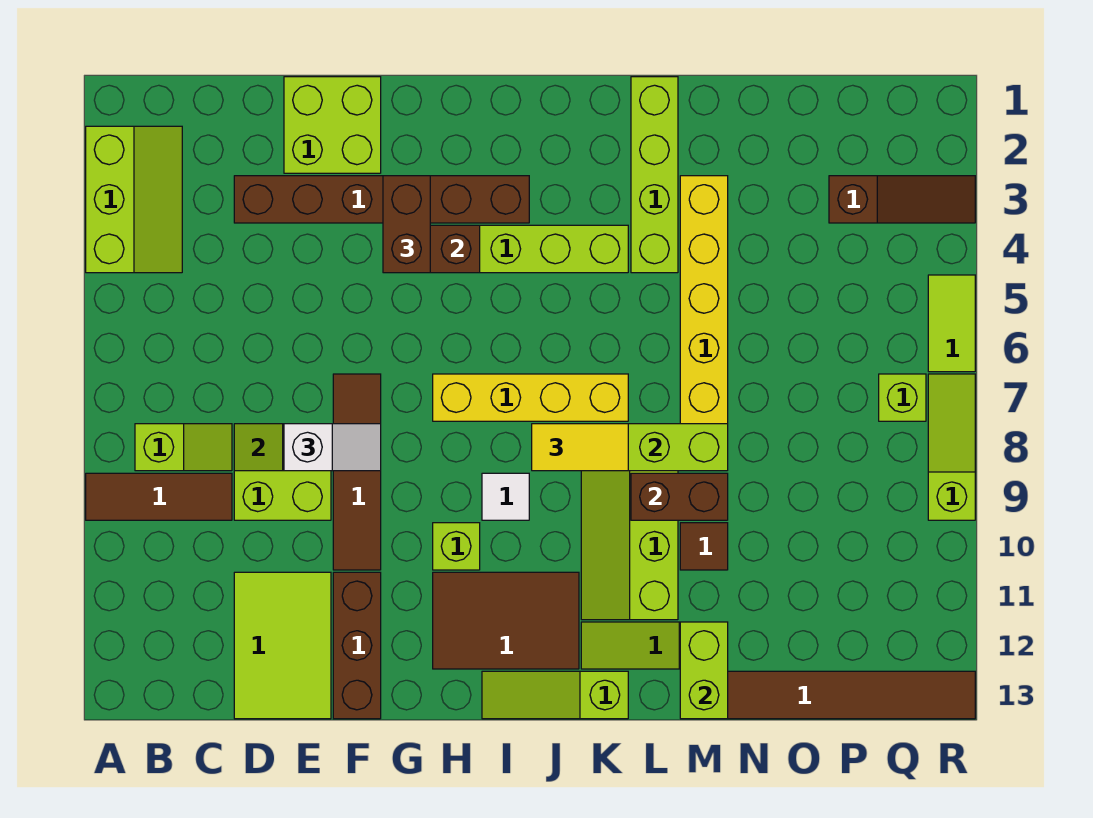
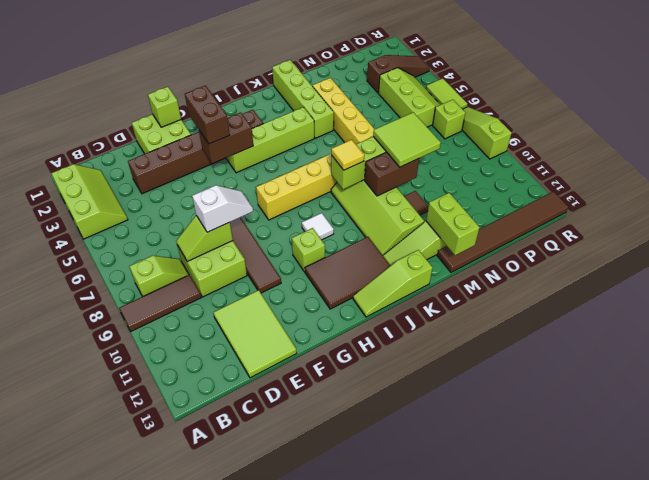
none -> lime 1x1 brick [148,87,181,127]
brown 1x3 brick [333,572,381,719] -> none
yellow 1x2 tile [532,424,628,471] -> yellow 1x1 tile [331,140,364,170]
none -> lime 2x2 tile [373,112,441,167]
none -> lime 2x3 slope [378,68,440,127]

